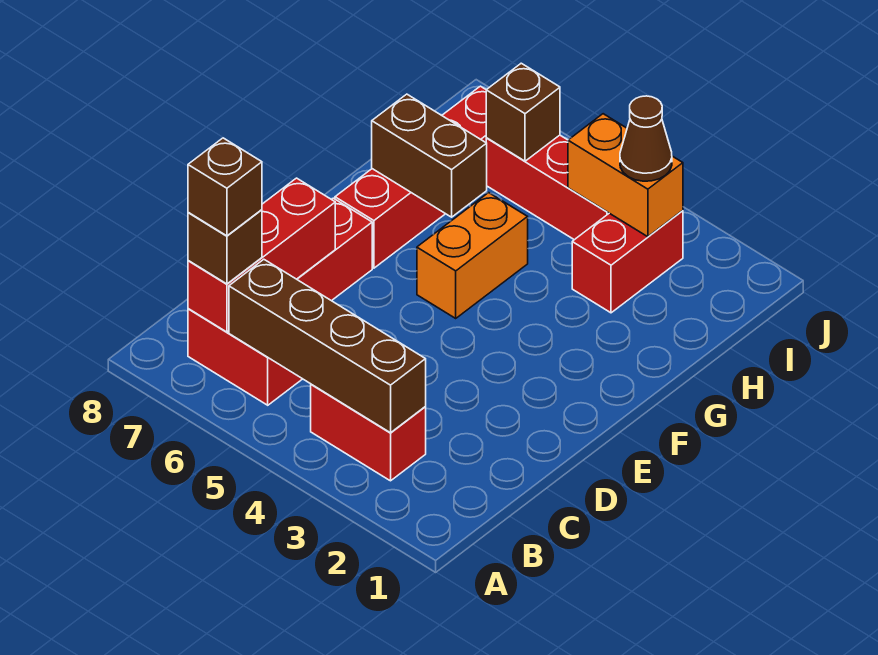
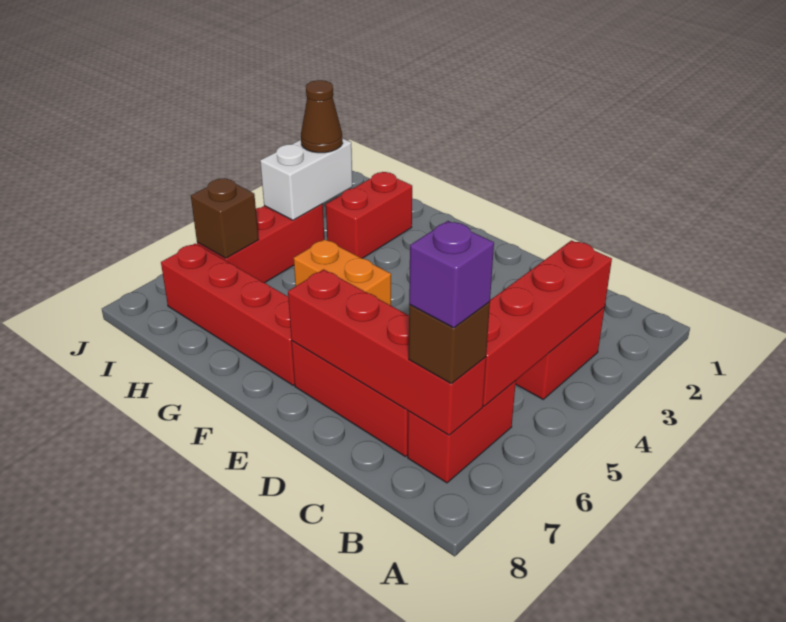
brown 1x4 brick [229,259,426,433] -> red 1x4 brick [483,240,612,406]
red 1x3 brick [188,178,335,332] -> red 1x4 brick [288,269,486,435]
brown 1x1 brick [188,138,262,236] -> purple 1x1 brick [409,221,494,328]
brown 1x2 brick [372,94,487,217] -> none
red 1x2 brick [572,211,683,313] -> red 1x2 brick turned to [326,172,412,258]
orange 1x2 brick [568,114,683,237] -> white 1x2 brick [260,138,353,220]

